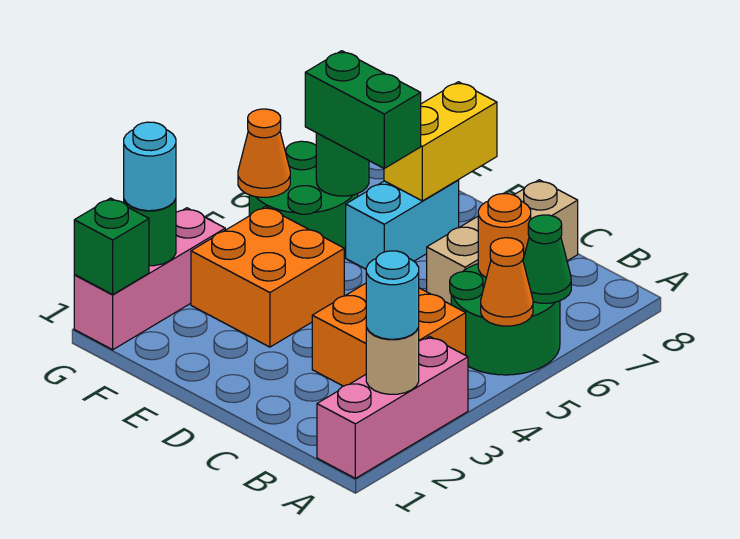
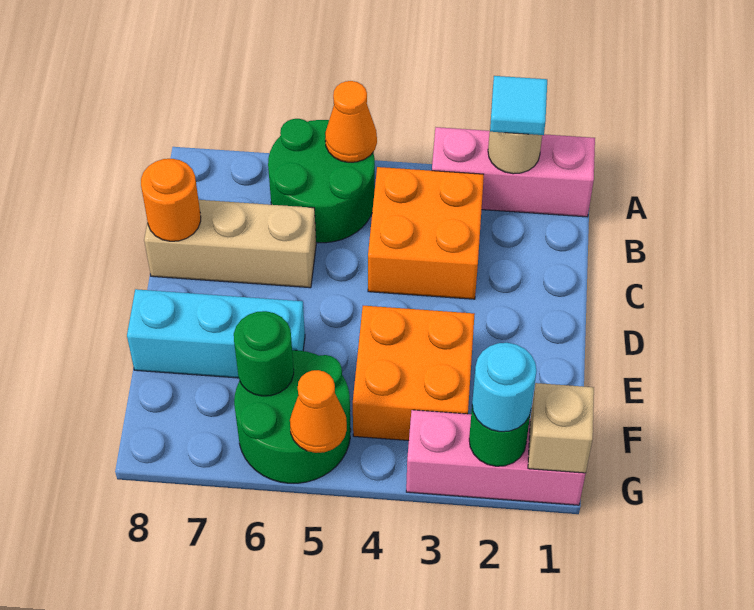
cyan 1x1 round brick [366,251,419,339] -> cyan 1x1 tile [490,76,547,135]
green 1x1 cone [523,215,571,303] -> none
orange 1x1 round brick [478,194,531,277] -> orange 1x1 round brick moved to [141,159,201,241]
cyan 1x2 brick [346,180,459,269] -> cyan 1x3 brick [127,289,305,378]
green 1x2 brick [305,51,421,168] -> none
yellow 1x2 brick [384,82,497,201] -> none
green 1x1 brick [74,198,149,294] -> tan 1x1 brick [528,383,594,473]

